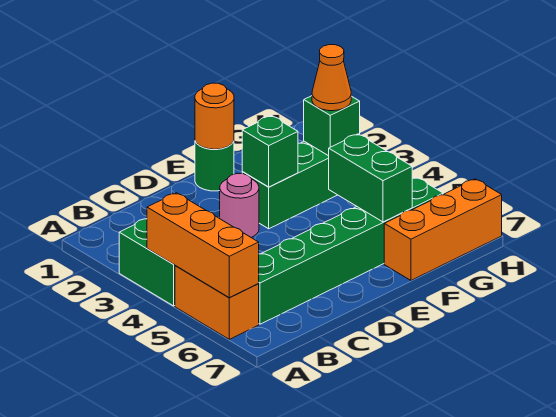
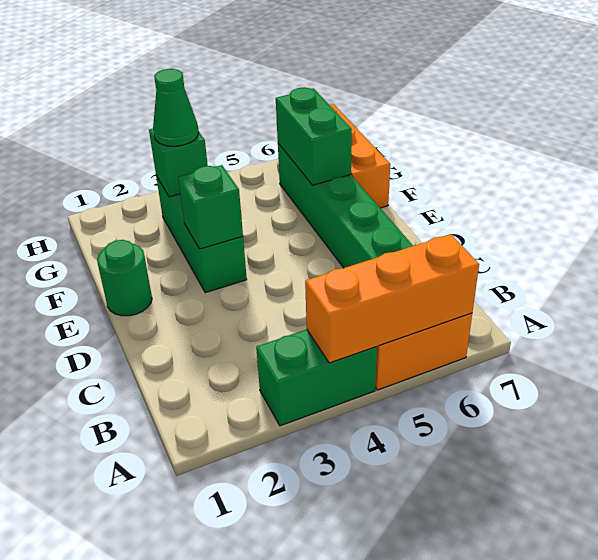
pink 1x1 round brick [220,174,259,237] -> none
orange 1x1 round brick [195,83,234,149] -> none
green 1x2 brick [329,134,412,222] -> green 1x2 brick turned to [276,87,352,185]
orange 1x1 cone [312,45,351,111] -> green 1x1 cone [153,69,199,146]

